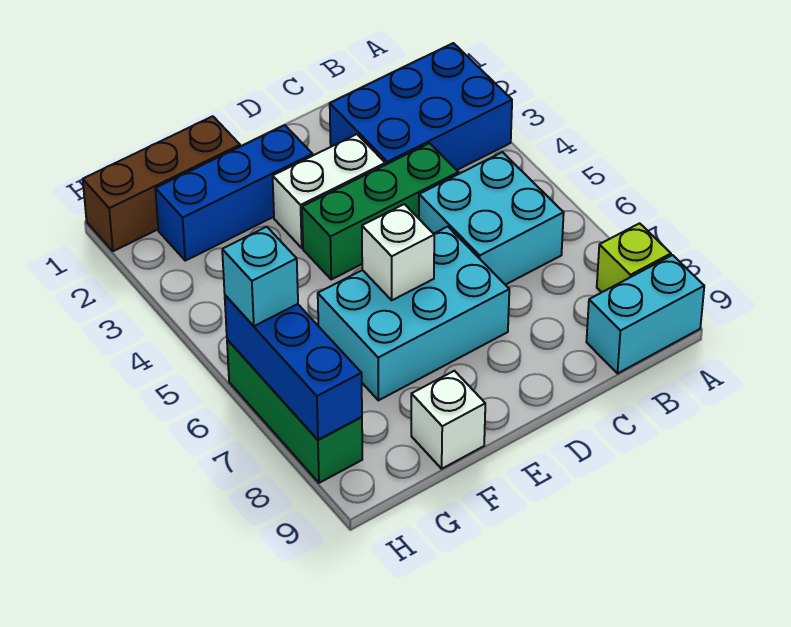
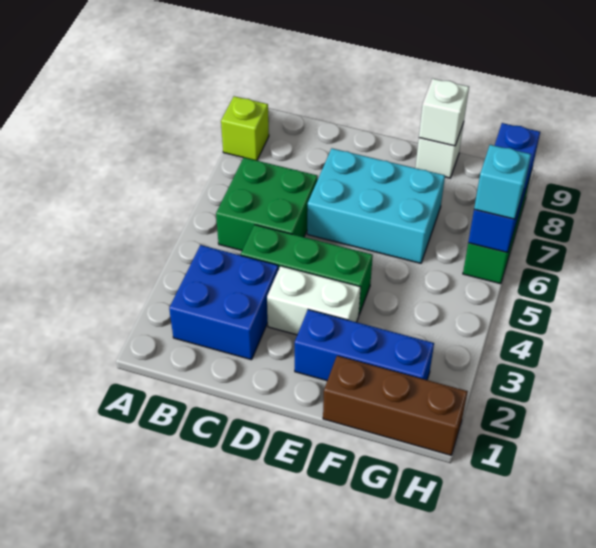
blue 2x3 brick [330,43,512,170] -> blue 2x2 brick [169,245,279,360]
cyan 1x2 brick [586,255,704,373] -> none
cyan 2x2 brick [419,152,564,285] -> green 2x2 brick [216,158,318,250]
white 1x1 brick [362,204,434,300] -> white 1x1 brick moved to [419,79,469,146]

